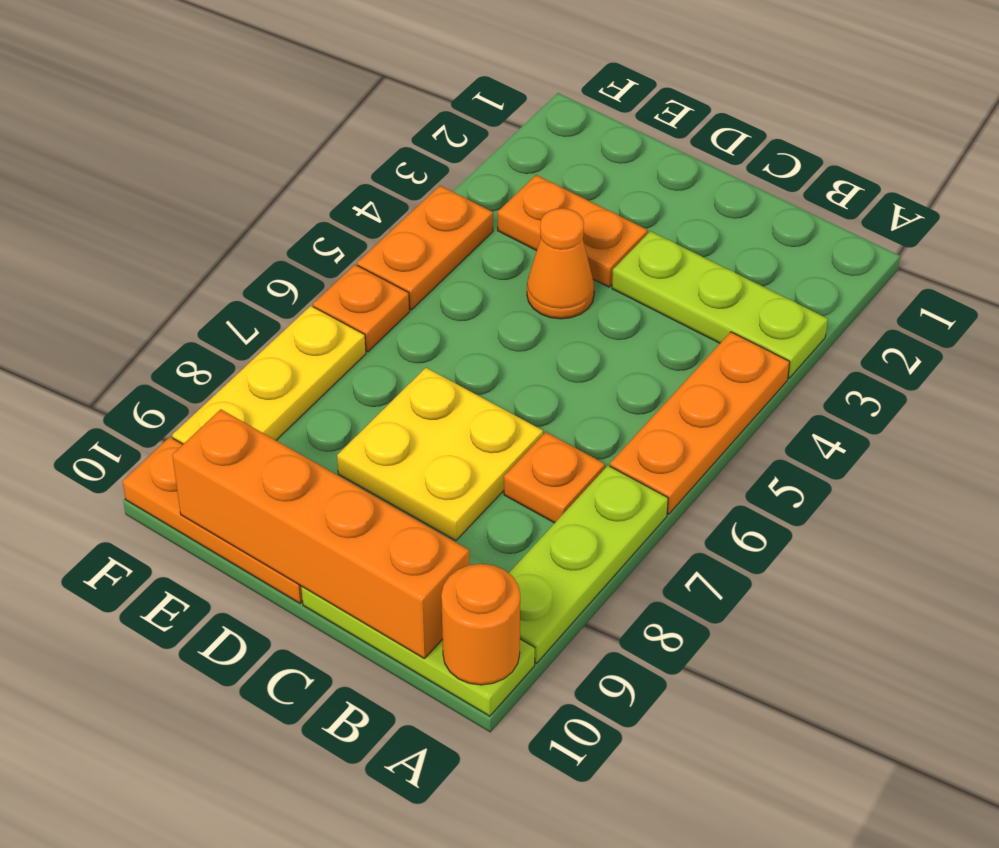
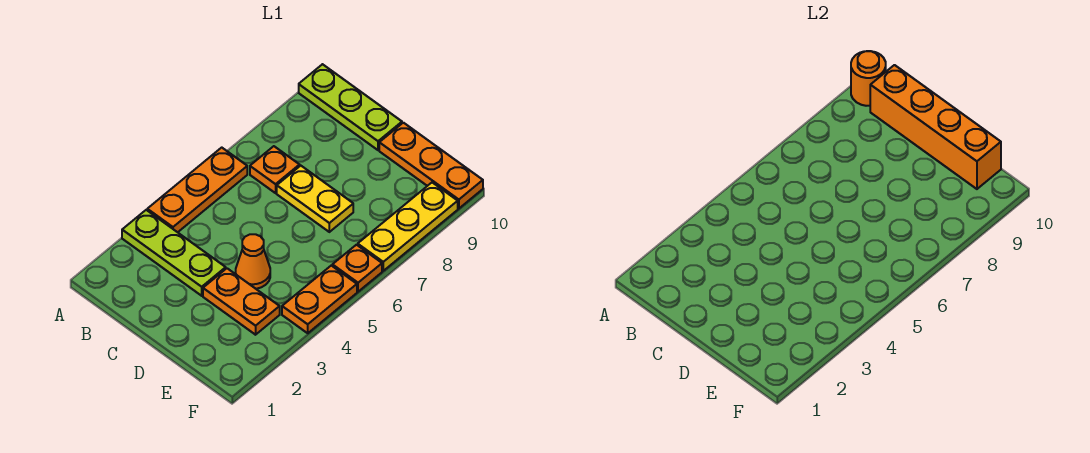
lime 1x3 plate [509,466,668,663] -> none
yellow 2x2 plate [337,368,543,541] -> yellow 1x2 plate [277,166,353,232]

